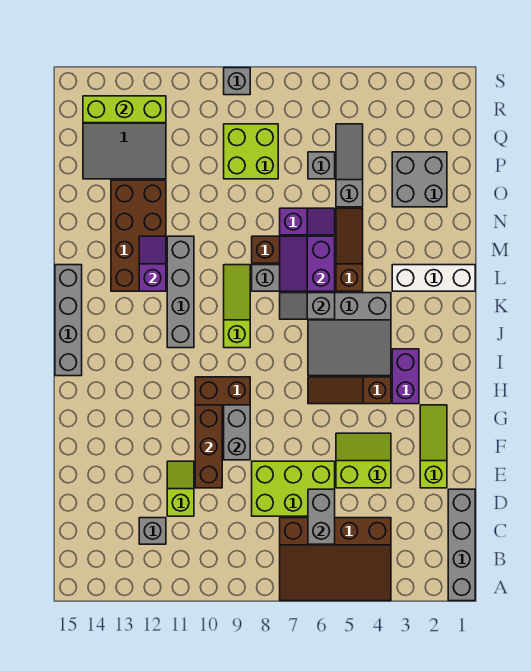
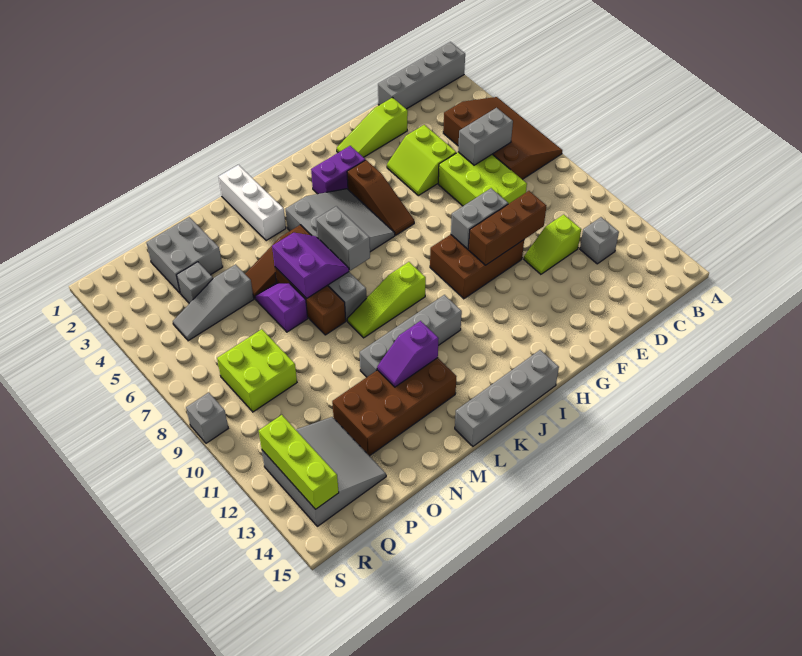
grey 1x2 slope [280,293,335,319] -> grey 1x2 brick [316,206,370,271]
purple 2x2 slope [280,236,335,291] -> purple 2x2 slope turned to [272,233,349,298]
grey 1x1 brick [308,152,335,179] -> grey 1x1 brick moved to [177,262,213,303]

